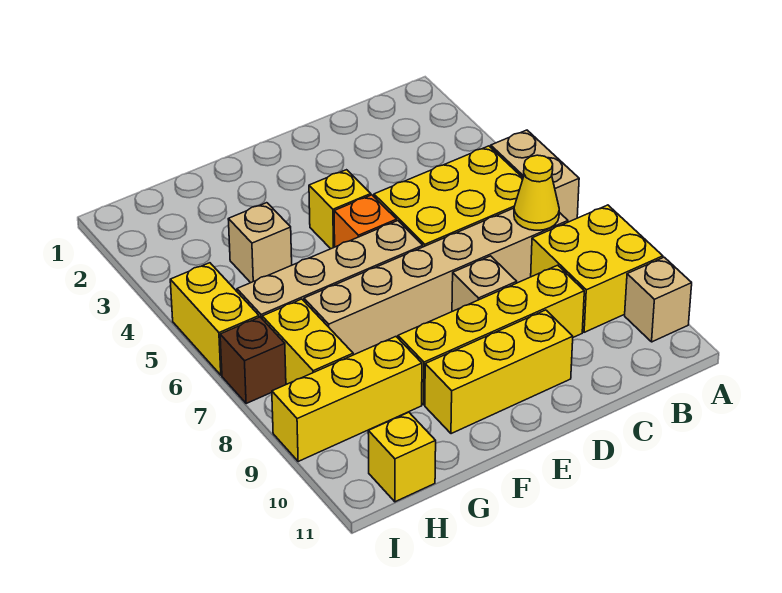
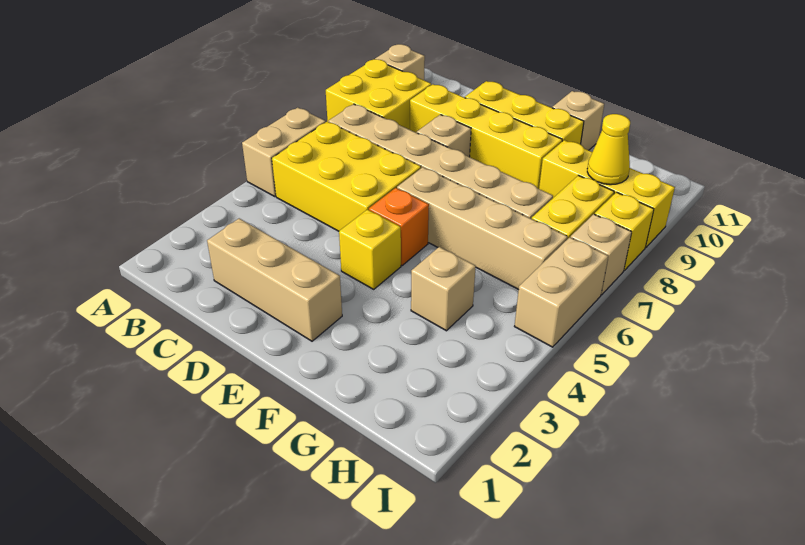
yellow 1x1 cone [514,155,559,230] -> yellow 1x1 cone moved to [587,114,630,185]
none -> tan 1x3 brick [207,218,342,341]
none -> tan 1x1 brick [552,91,604,150]
yellow 1x1 brick [368,412,436,502] -> yellow 1x1 brick moved to [595,192,654,271]
yellow 1x2 brick [170,263,259,375] -> tan 1x2 brick [514,237,608,347]
brown 1x1 brick [220,317,286,404] -> tan 1x1 brick [571,214,632,295]

